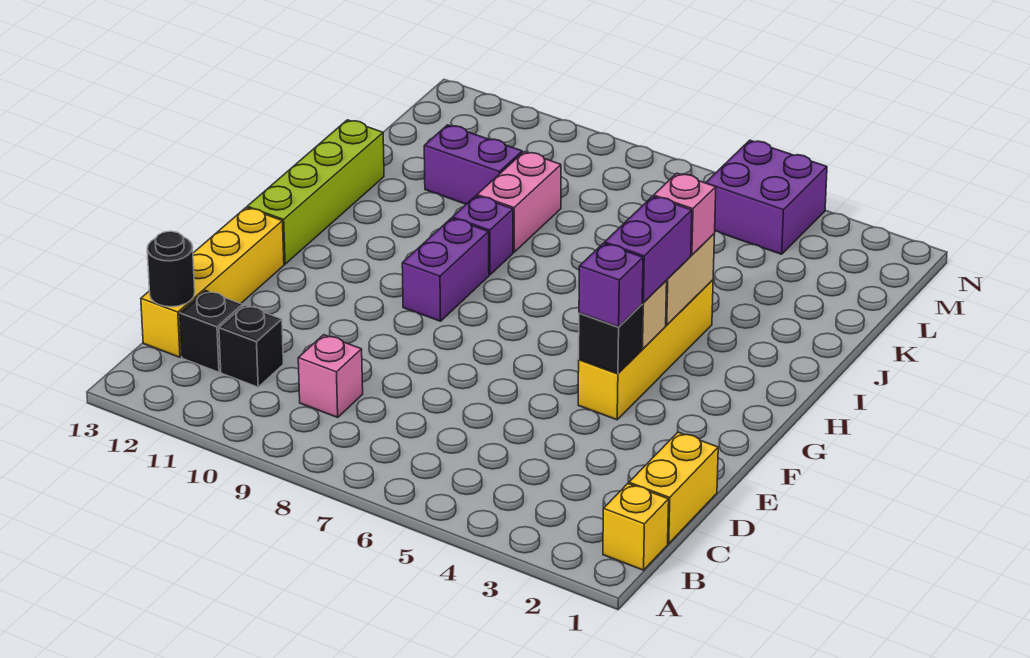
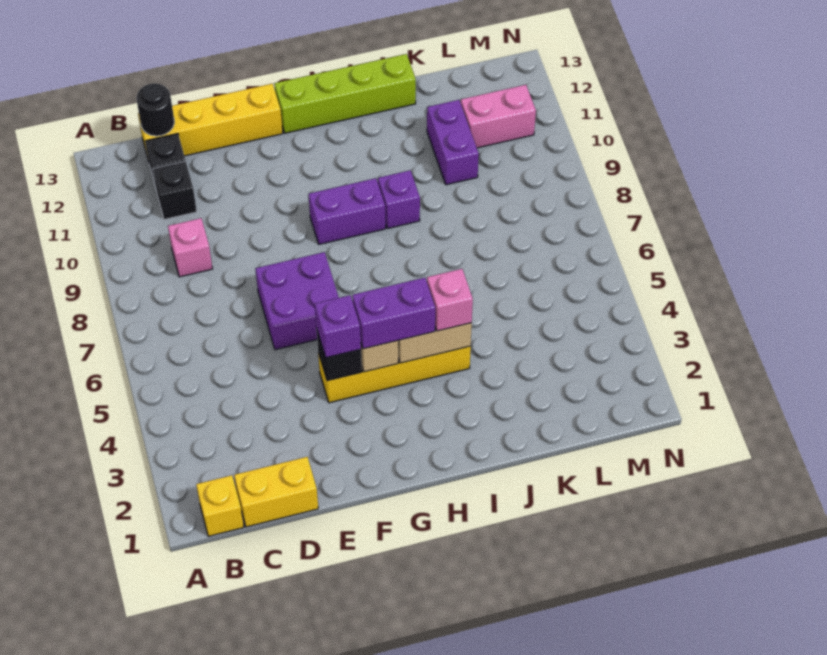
pink 1x2 brick [477,152,561,252] -> pink 1x2 brick moved to [461,85,536,148]
purple 2x2 brick [706,140,827,254] -> purple 2x2 brick moved to [255,252,339,350]

